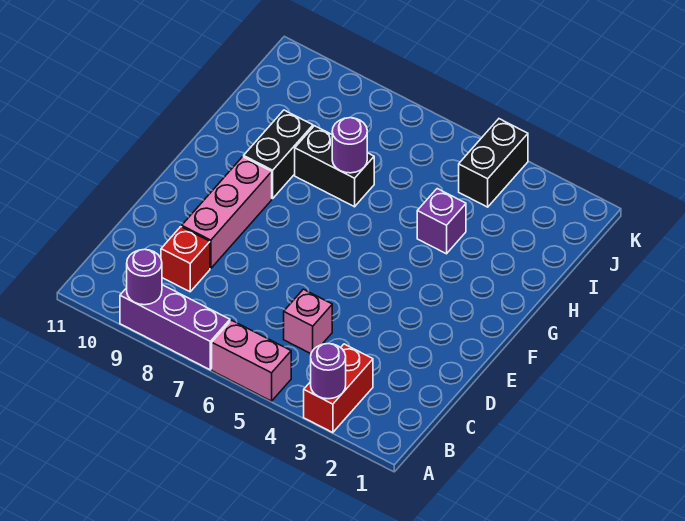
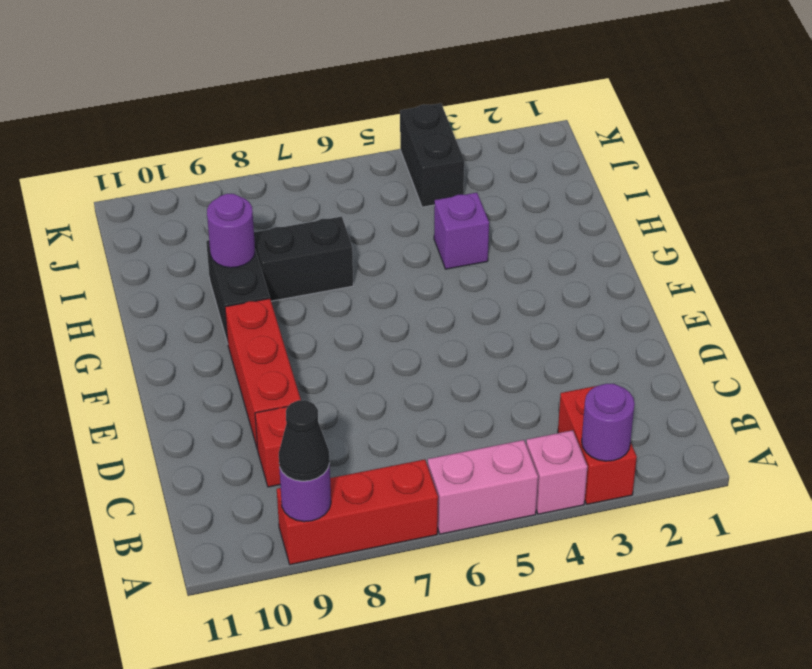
purple 1x3 brick [120,285,230,370] -> red 1x3 brick [277,459,438,565]
none -> black 1x1 cone [279,400,330,481]
pink 1x1 brick [284,289,332,354] -> pink 1x1 brick moved to [526,430,588,514]
pink 1x3 brick [182,157,272,269] -> red 1x3 brick [225,299,301,450]
purple 1x1 round brick [332,118,367,173] -> purple 1x1 round brick moved to [207,194,255,268]

